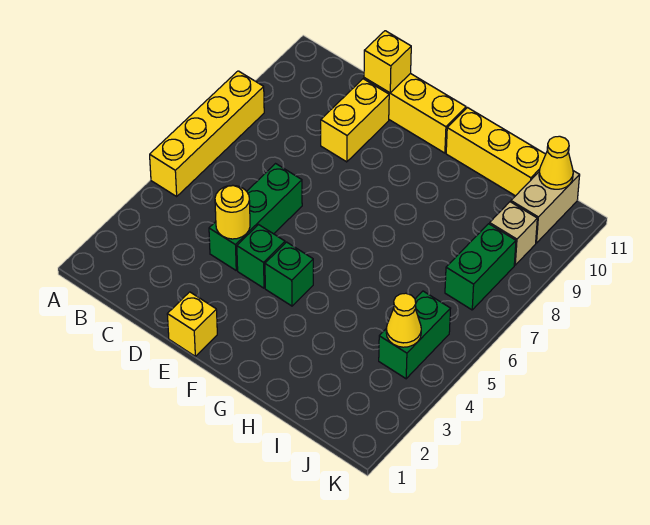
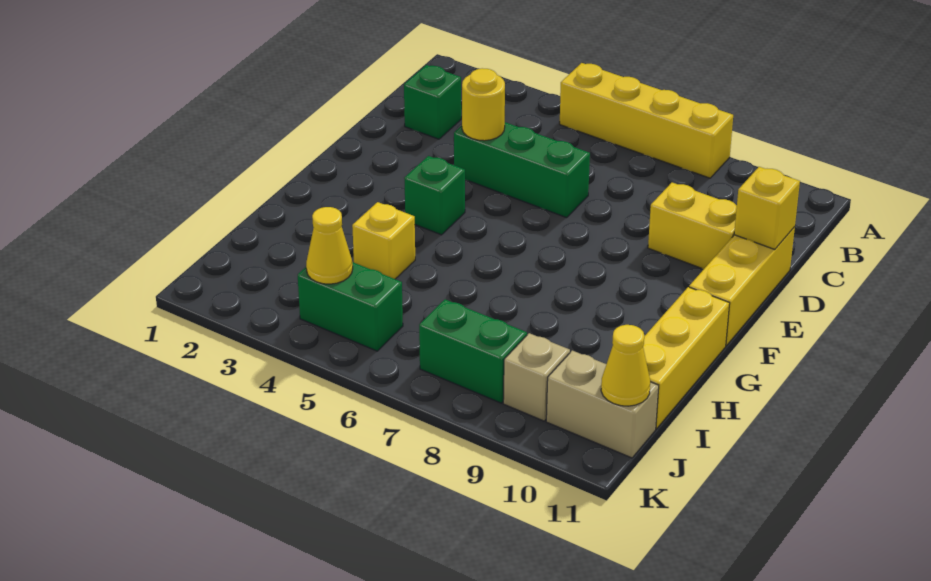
yellow 1x1 brick [167,292,217,356] -> yellow 1x1 brick moved to [352,202,415,279]
green 1x1 brick [237,225,285,288] -> green 1x1 brick moved to [404,65,461,139]

